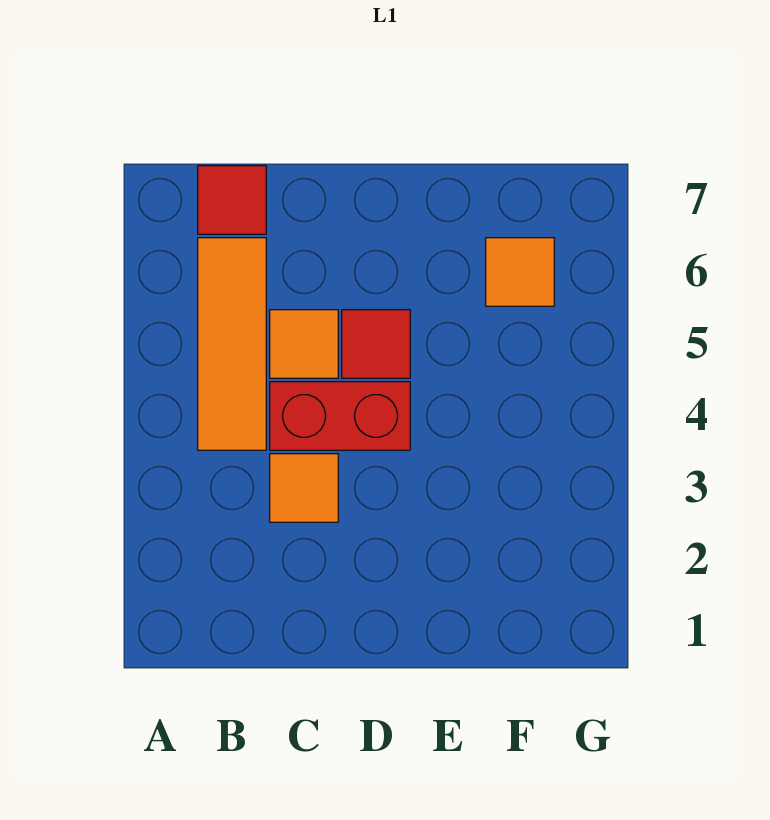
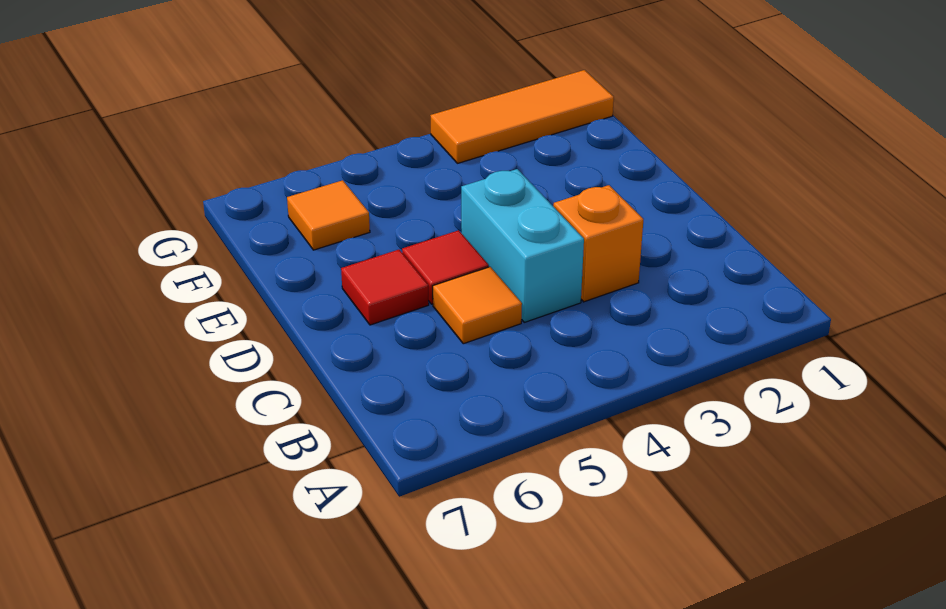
orange 1x3 tile [198,238,266,450] -> orange 1x3 tile moved to [430,70,614,163]
red 1x1 tile [198,166,266,234] -> red 1x1 tile moved to [341,250,429,325]
orange 1x1 tile [270,454,338,522] -> orange 1x1 brick [553,185,643,302]
red 1x2 brick [270,382,410,450] -> cyan 1x2 brick [461,169,584,322]

